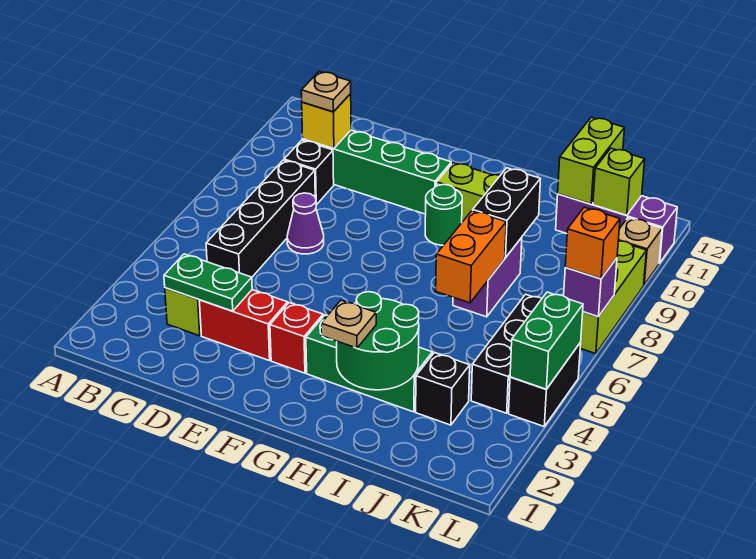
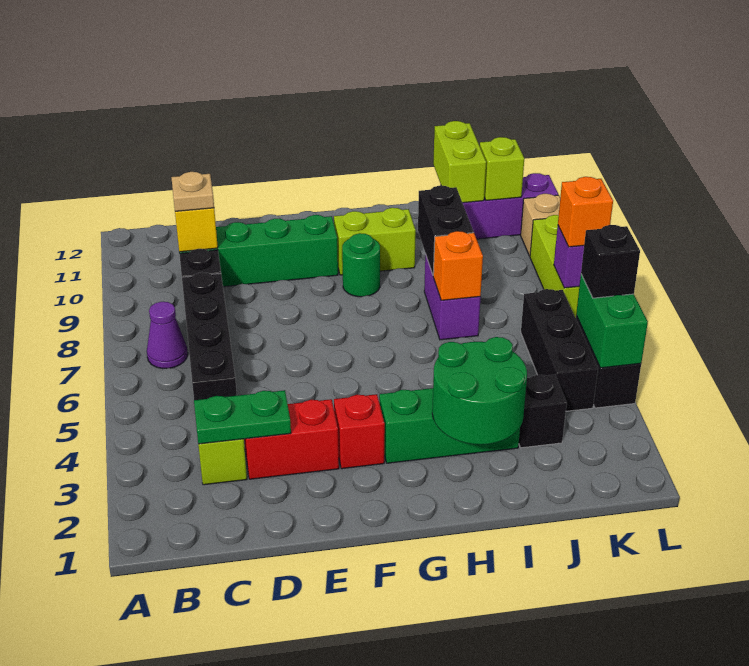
purple 1x1 cone [287,193,324,254] -> purple 1x1 cone moved to [147,302,188,369]
tan 1x1 plate [321,300,376,348] -> none
orange 1x2 brick [436,211,506,303] -> orange 1x1 brick [433,231,483,300]
none -> black 1x1 brick [581,225,640,298]

